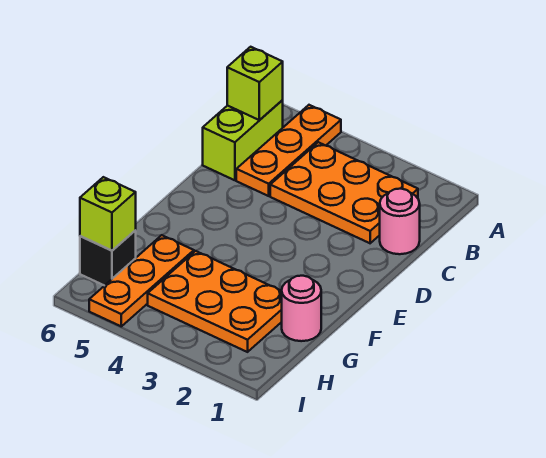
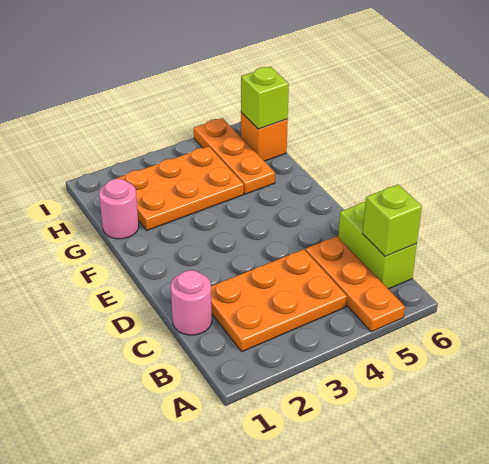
black 1x1 brick [80,231,136,286] -> orange 1x1 brick [241,112,288,161]

